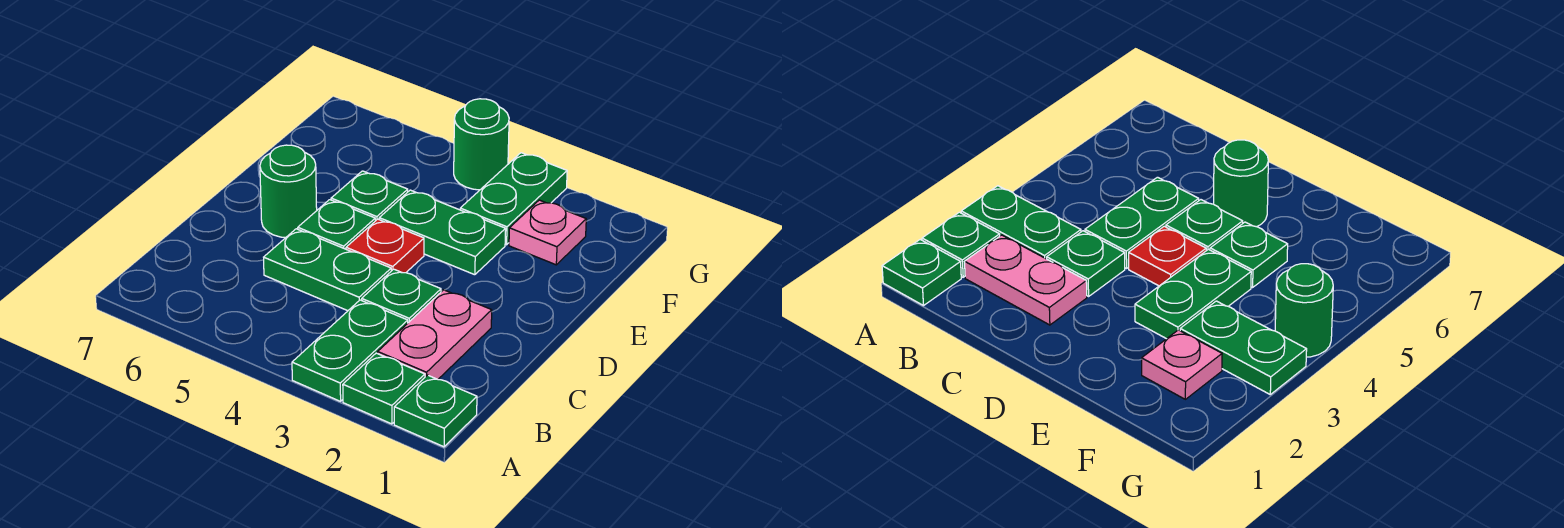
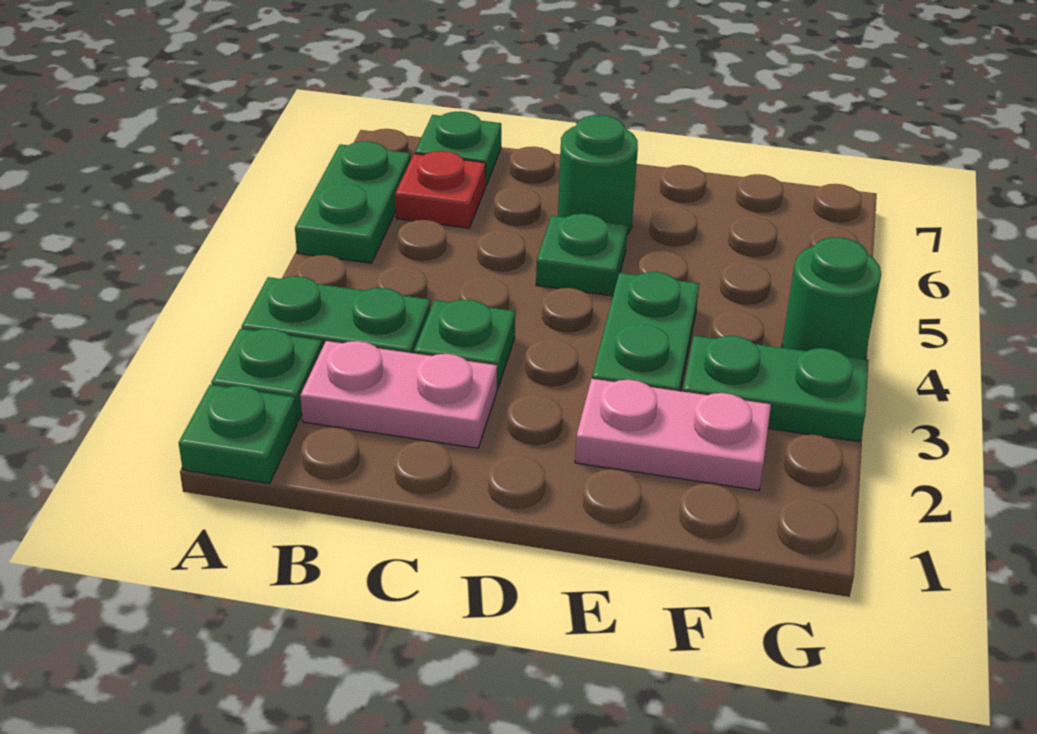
green 1x2 plate [264,229,391,311] -> green 1x2 plate moved to [295,141,411,263]
red 1x1 plate [346,219,424,273] -> red 1x1 plate moved to [395,151,486,228]
green 1x1 plate [331,171,408,221] -> green 1x1 plate moved to [415,112,501,186]
pink 1x1 plate [509,200,586,265] -> pink 1x2 plate [575,379,771,490]

